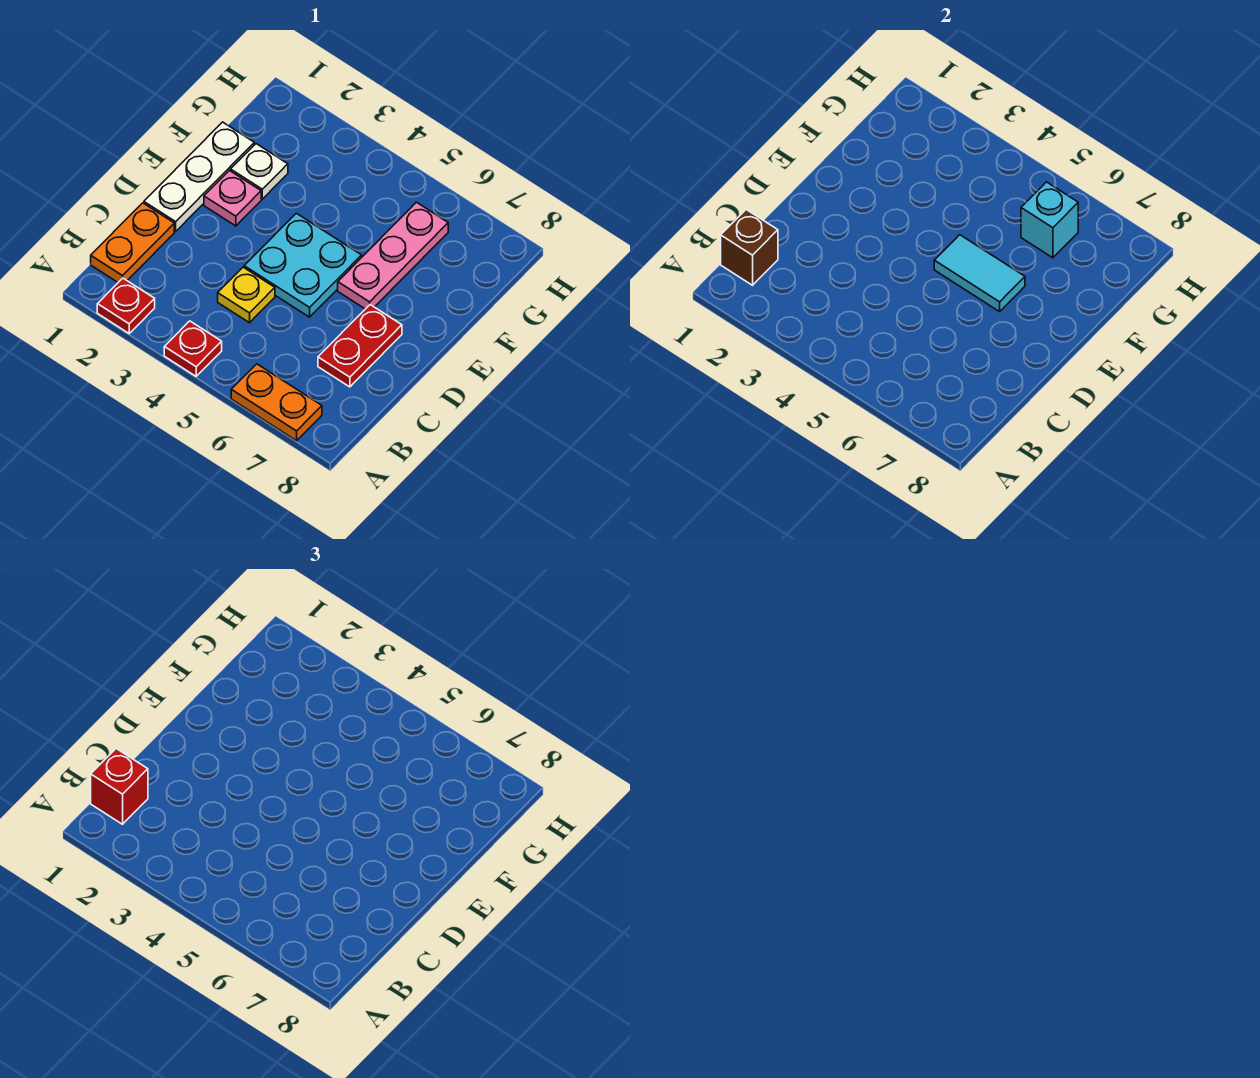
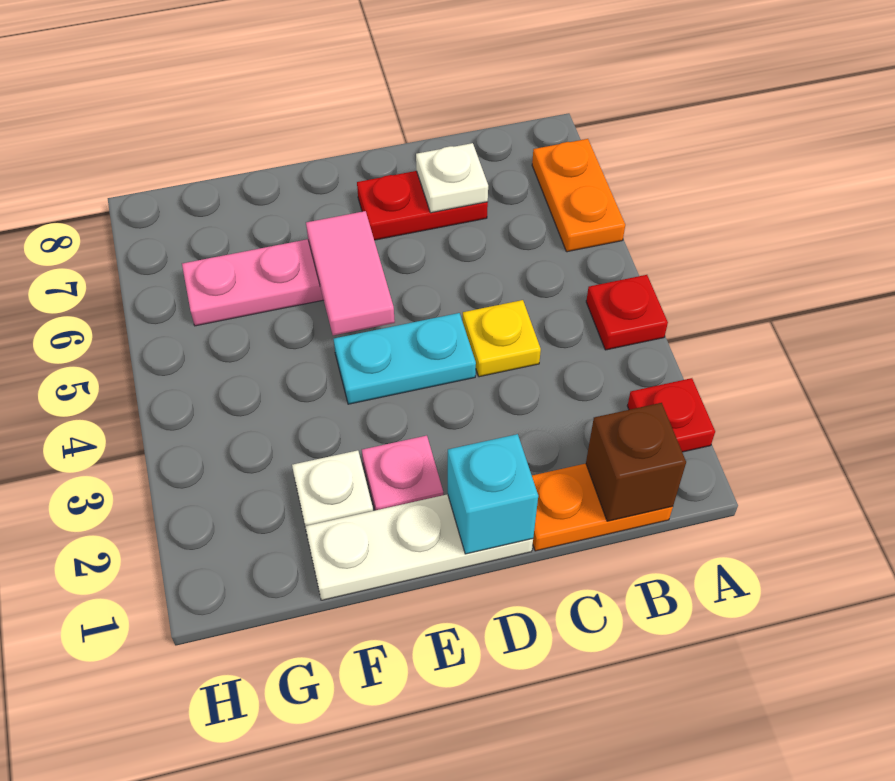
red 1x1 brick [91,749,148,824] -> none
none -> white 1x1 plate [416,143,488,213]
cyan 2x2 plate [244,213,362,317] -> cyan 1x2 plate [334,313,476,404]
cyan 1x2 tile [934,235,1025,312] -> pink 1x2 tile [306,211,395,335]
cyan 1x1 brick [1021,182,1078,258] -> cyan 1x1 brick moved to [448,434,538,554]

